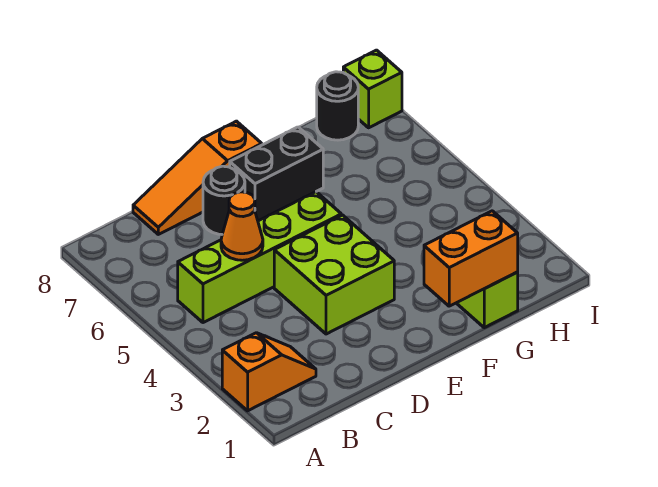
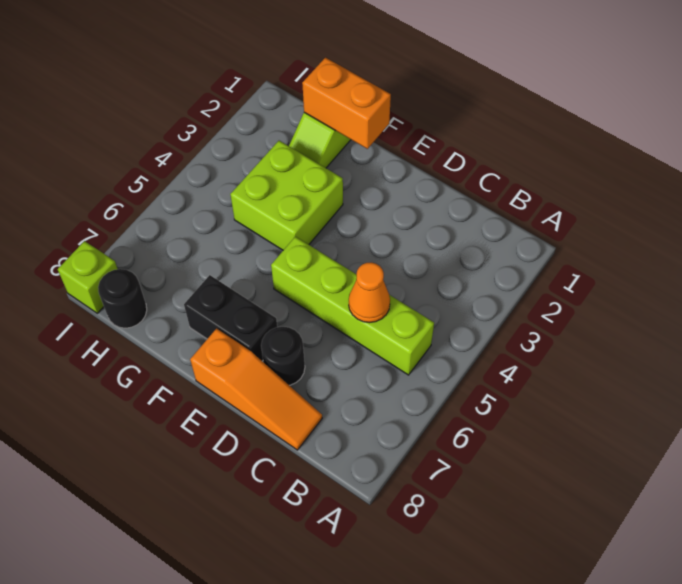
orange 1x2 slope [222,333,316,411] -> none
lime 2x2 brick [274,215,394,334] -> lime 2x2 brick moved to [230,141,343,250]

